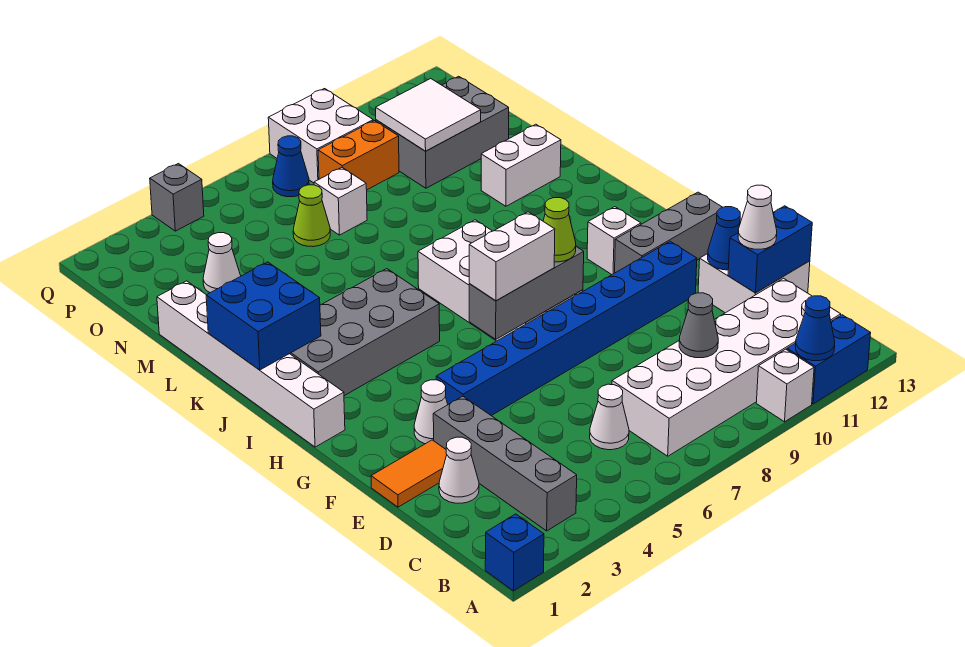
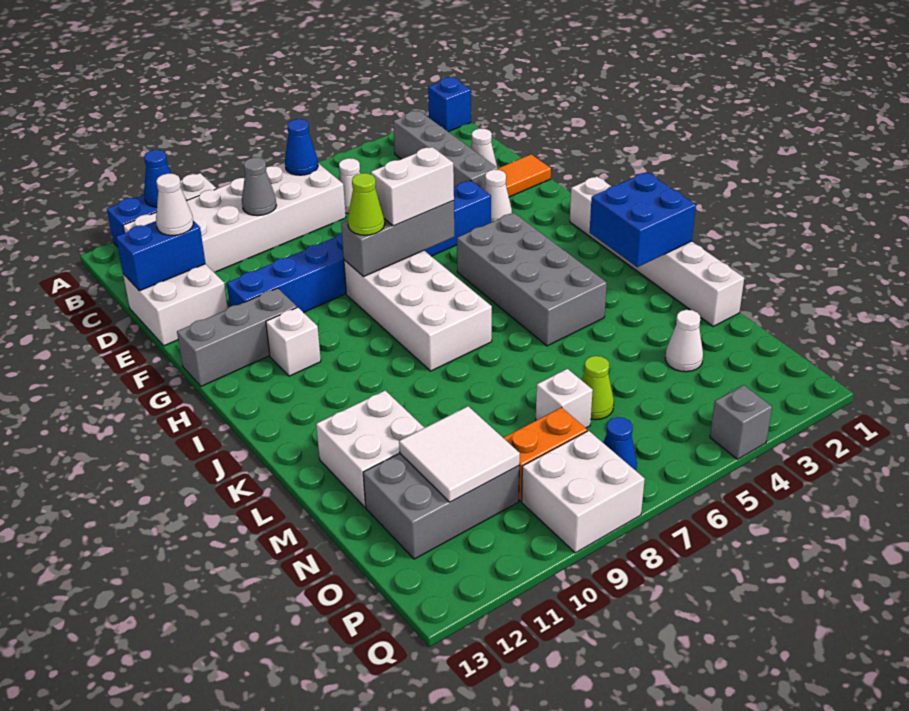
blue 1x1 cone [708,207,740,270] -> blue 1x1 cone moved to [285,119,318,175]
grey 2x4 brick [290,269,440,396] -> grey 2x4 brick turned to [457,213,607,346]
white 1x2 brick [481,124,561,206] -> white 2x2 brick [316,391,424,507]

